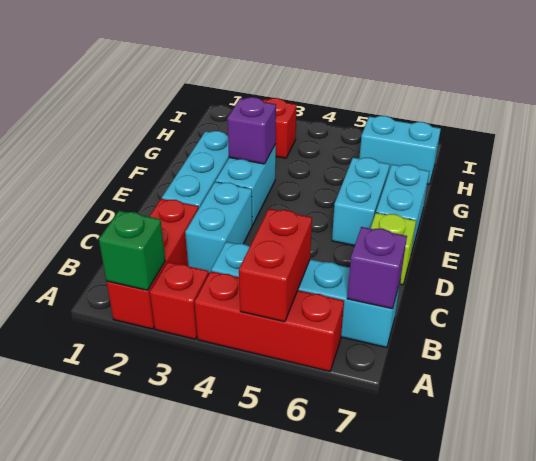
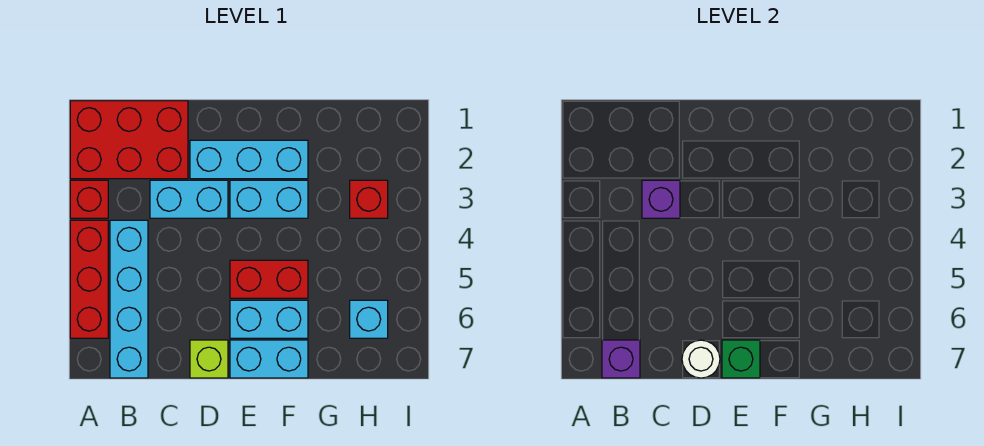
red 1x3 brick [107,199,198,329] -> red 2x3 brick [70,101,188,179]
green 1x1 brick [99,211,165,290] -> green 1x1 brick moved to [722,340,760,378]
red 1x2 brick [239,209,312,322] -> red 1x2 brick moved to [230,260,308,298]
none -> white 1x1 round brick [682,340,720,378]
purple 1x1 brick [227,97,276,164] -> purple 1x1 brick moved to [642,180,680,218]
cyan 1x2 brick [359,116,441,184] -> cyan 1x1 brick [350,300,388,338]

